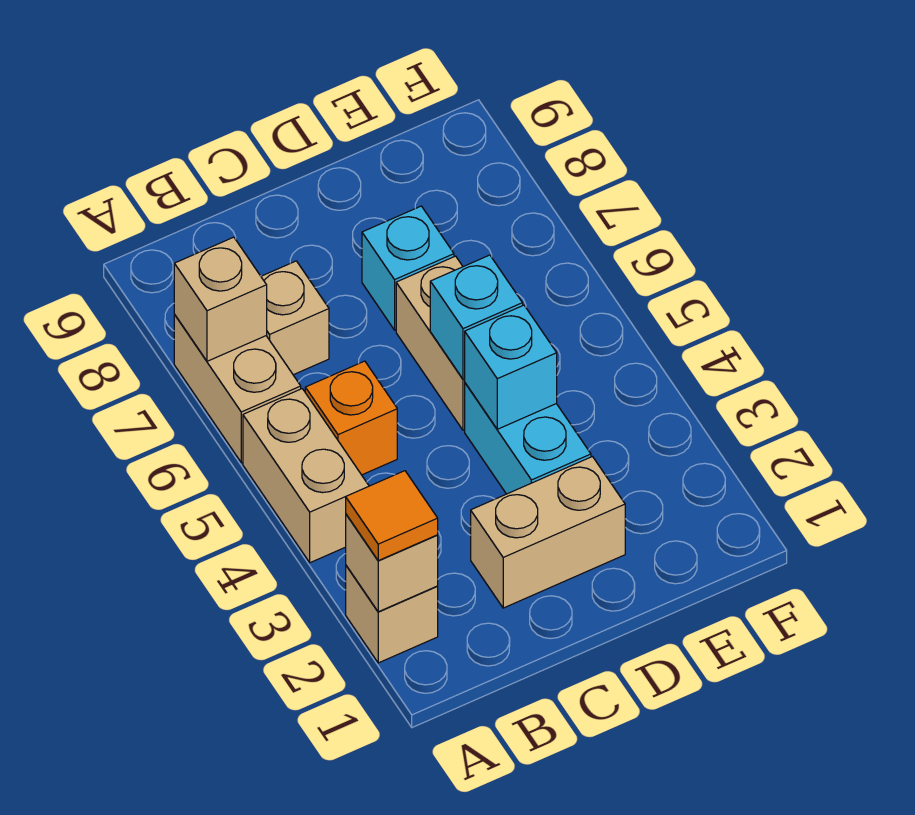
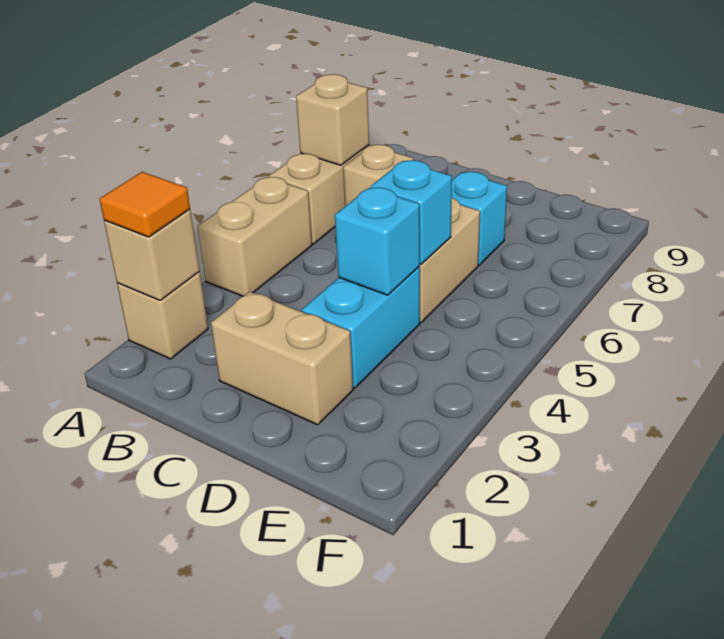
orange 1x1 brick [305,361,397,475] -> none

